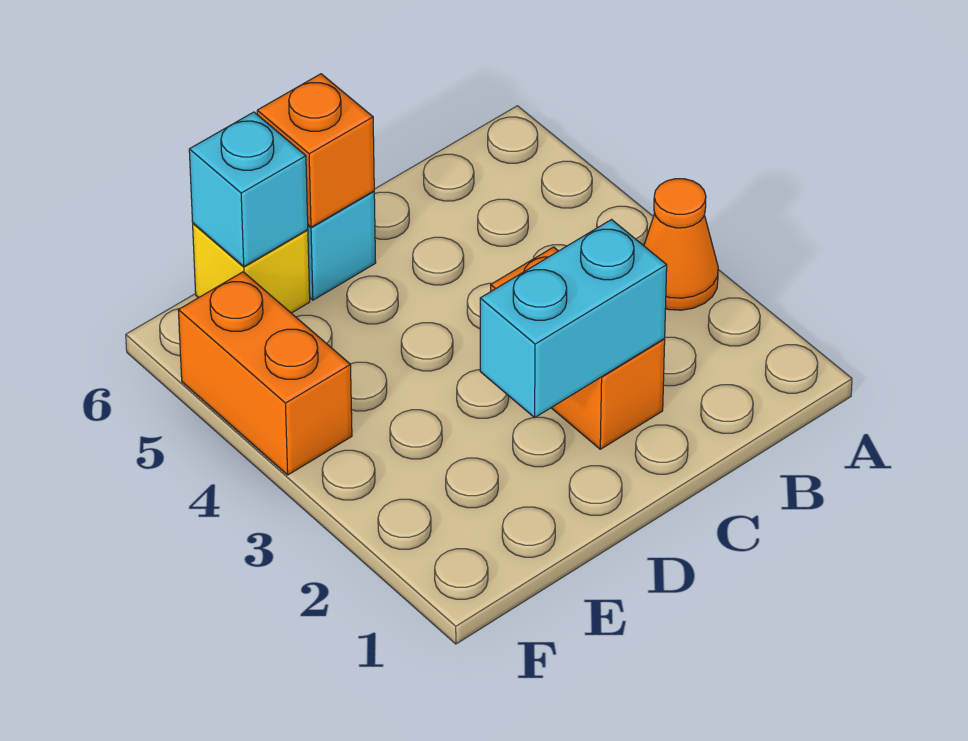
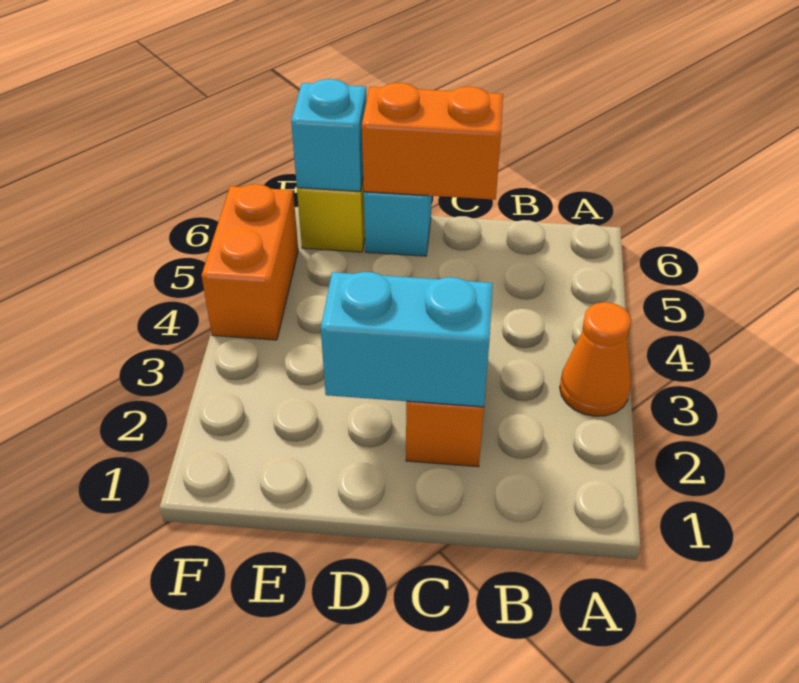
orange 1x1 brick [257,74,374,227] -> orange 1x2 brick [362,83,503,200]

